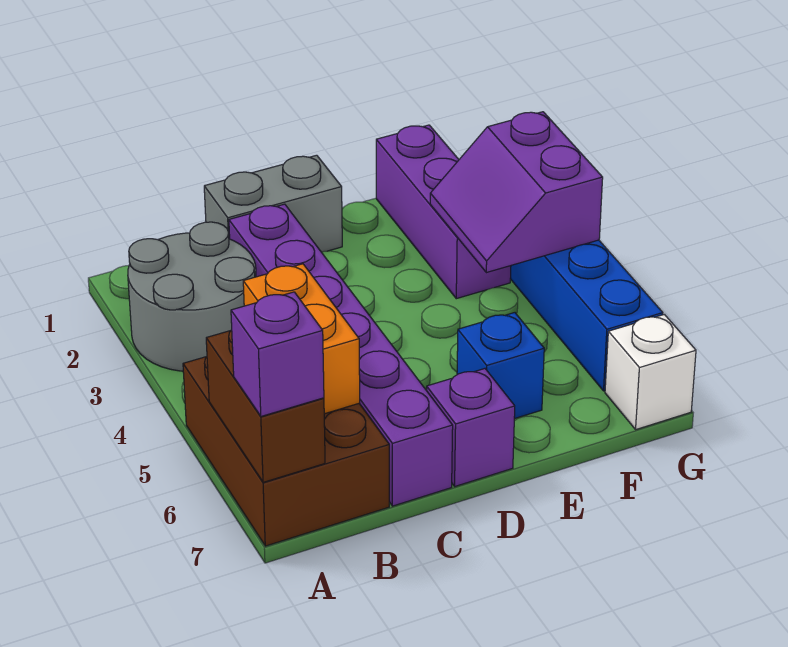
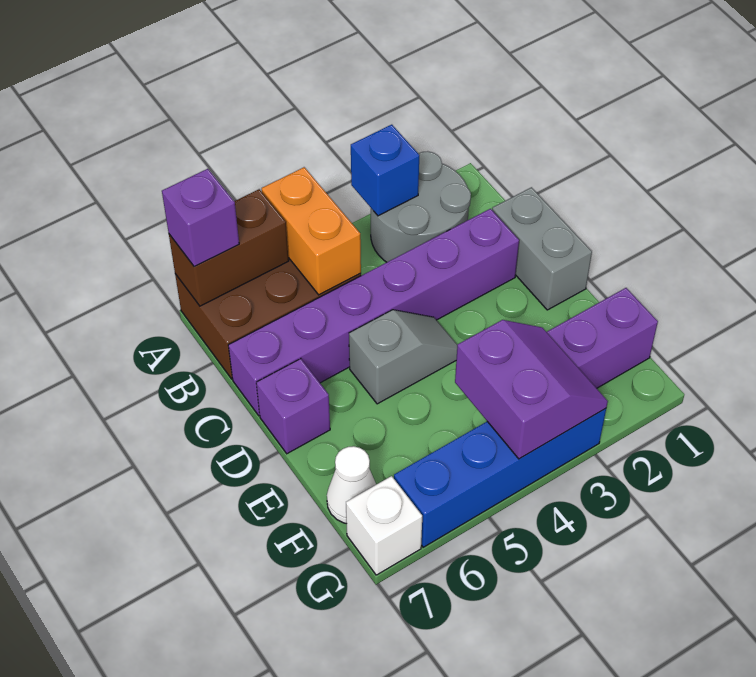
orange 1x2 brick [243,264,360,414] -> orange 1x2 brick turned to [262,167,361,295]
none -> grey 1x2 slope [349,310,457,404]
blue 1x1 brick [457,313,544,419] -> blue 1x1 brick moved to [351,125,419,216]
purple 2x2 slope [430,112,603,273] -> purple 2x2 slope turned to [455,320,608,459]
none -> white 1x1 cone [327,446,376,524]

